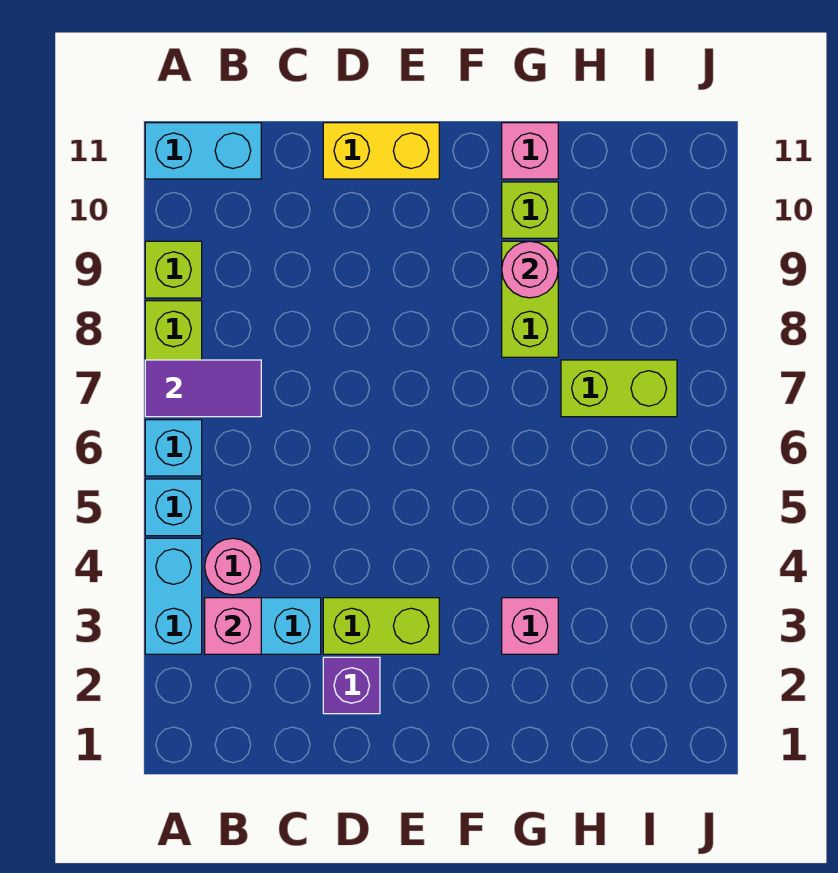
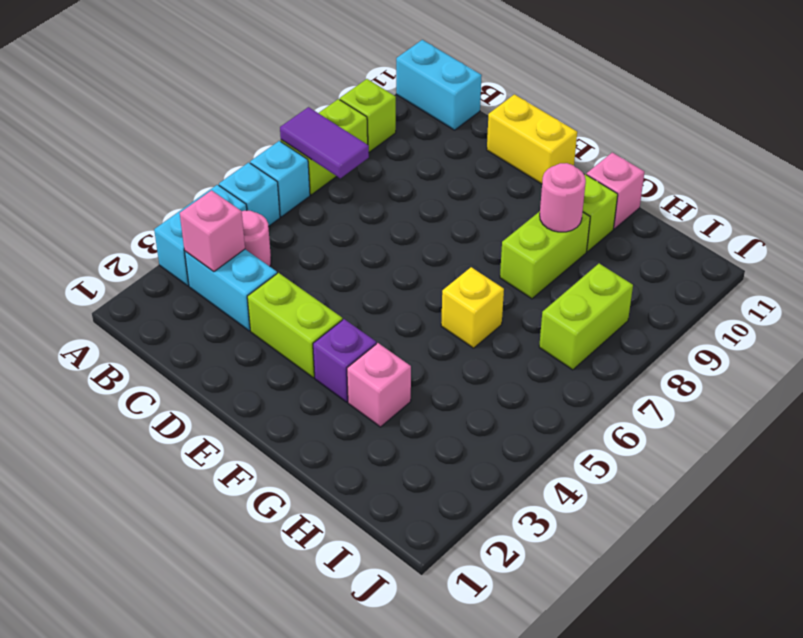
purple 1x1 brick [323,657,380,714] -> purple 1x1 brick moved to [313,319,376,402]
none -> yellow 1x1 brick [441,267,504,348]
lime 1x2 brick [561,360,677,417] -> lime 1x2 brick turned to [539,264,633,370]

